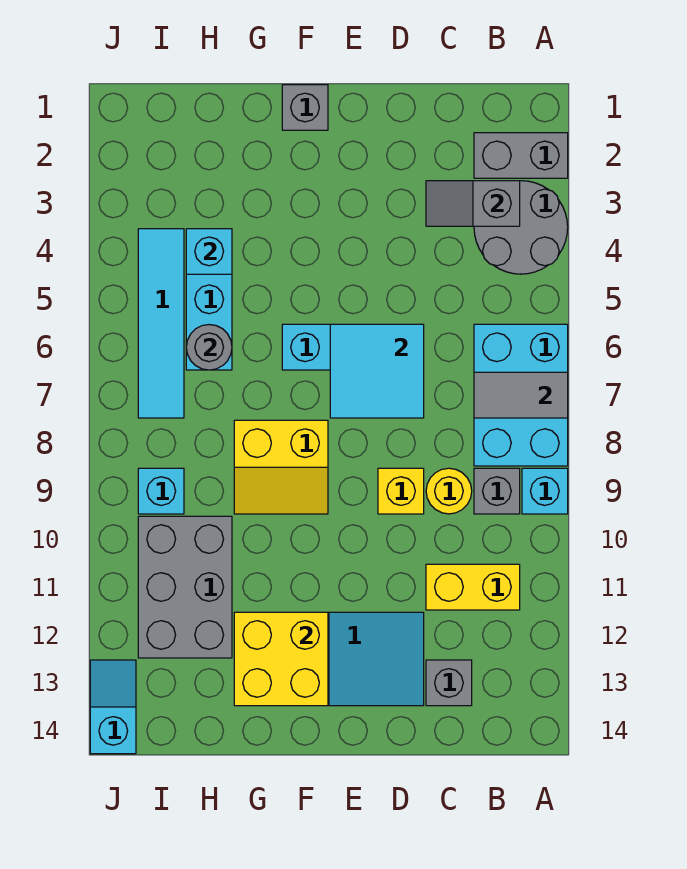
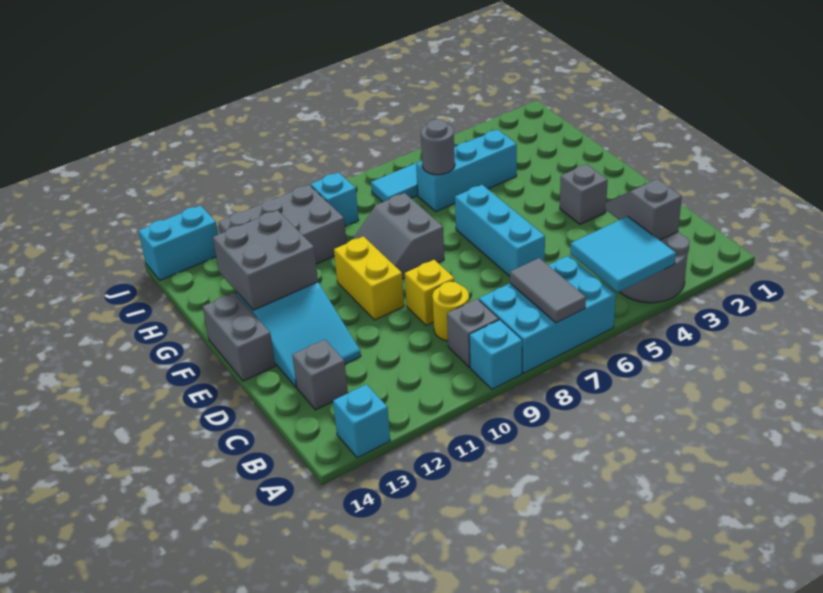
grey 1x2 brick [474,133,568,178] -> grey 1x2 brick moved to [203,292,275,381]
yellow 1x2 brick [426,564,520,610] -> yellow 1x2 brick moved to [334,236,404,320]
cyan 2x2 tile [330,324,424,418] -> cyan 2x2 tile moved to [570,216,676,292]
grey 1x1 brick [282,85,328,130] -> grey 1x1 brick moved to [560,164,608,224]
yellow 2x2 slope [234,420,328,514] -> grey 2x2 slope [353,193,444,279]
yellow 2x2 brick [234,612,328,706] -> grey 2x2 brick [213,210,318,310]
cyan 1x1 brick [186,229,232,274] -> cyan 1x1 brick moved to [333,384,390,458]
cyan 1x2 slope [90,660,136,754] -> cyan 1x2 brick [138,205,218,280]

